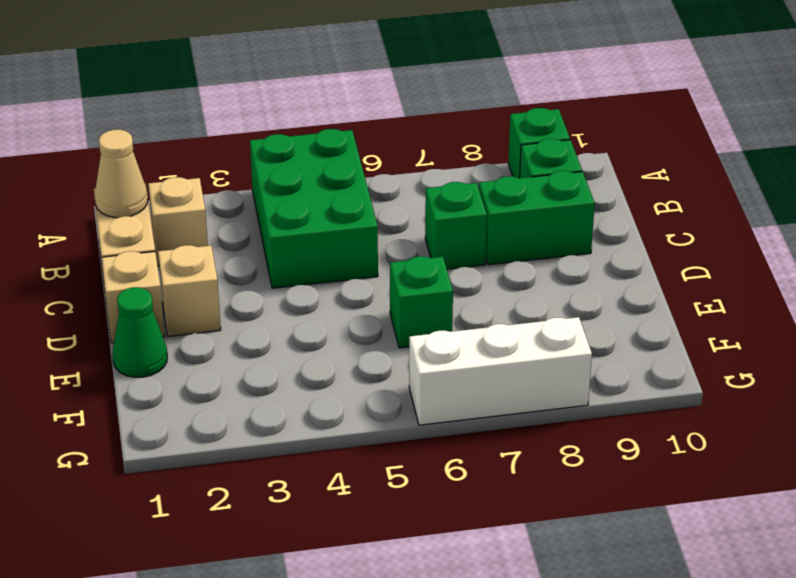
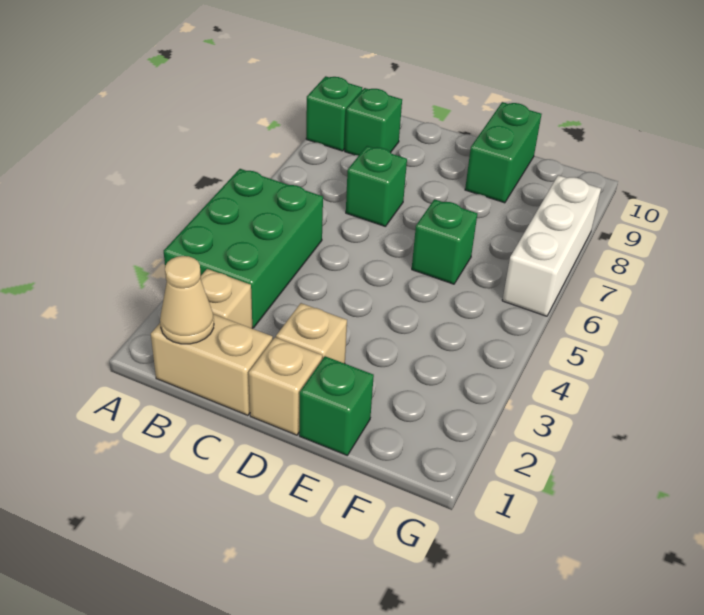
green 2x3 brick [250,129,378,288] -> green 2x3 brick turned to [164,169,323,328]
green 1x2 brick [479,171,595,265] -> green 1x2 brick moved to [465,102,542,203]
green 1x1 cone [112,287,167,377] -> green 1x1 brick [299,356,374,456]

